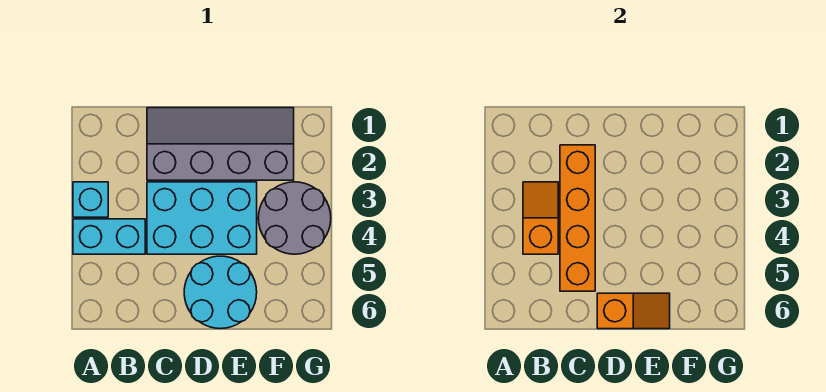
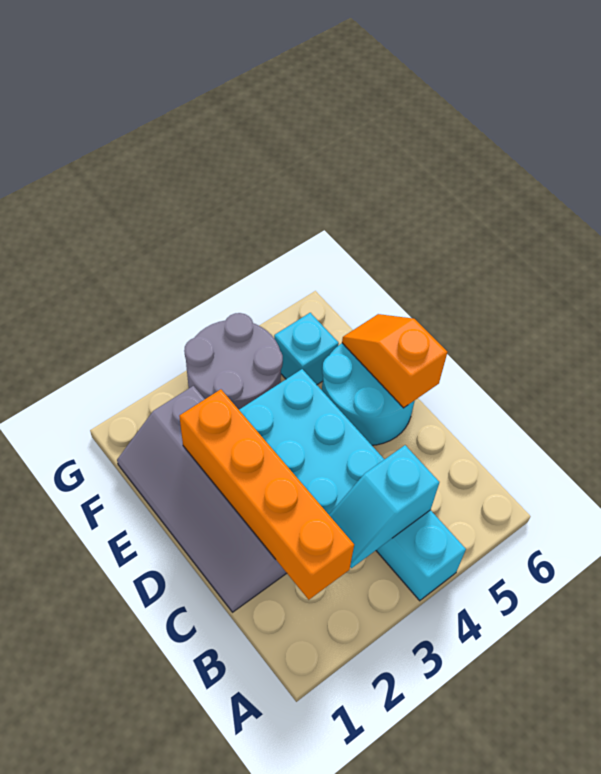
cyan 1x1 brick [73,182,108,217] -> cyan 1x1 brick moved to [274,313,339,385]
orange 1x2 slope [523,182,558,254] -> cyan 1x2 slope [329,445,439,568]
orange 1x4 brick [560,145,595,291] -> orange 1x4 brick turned to [179,389,354,600]

